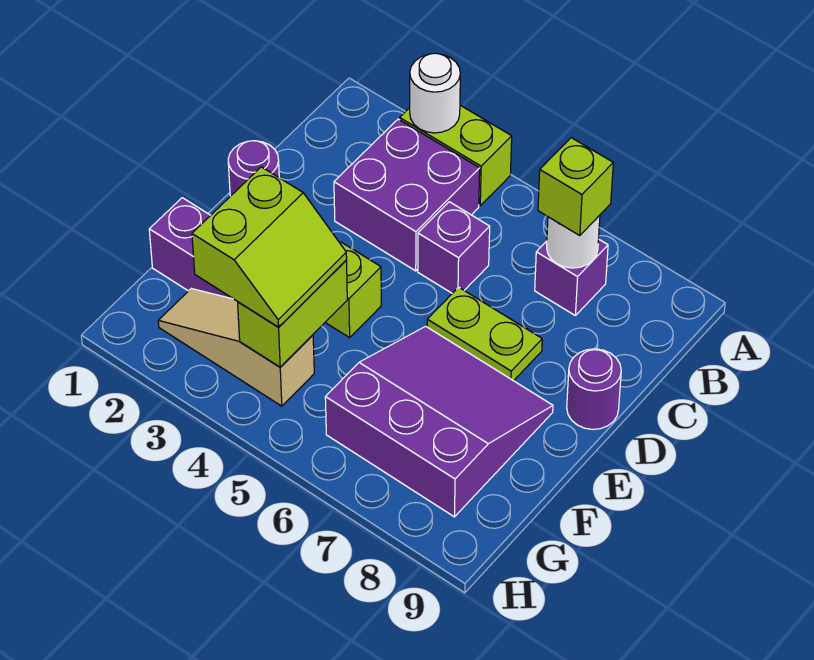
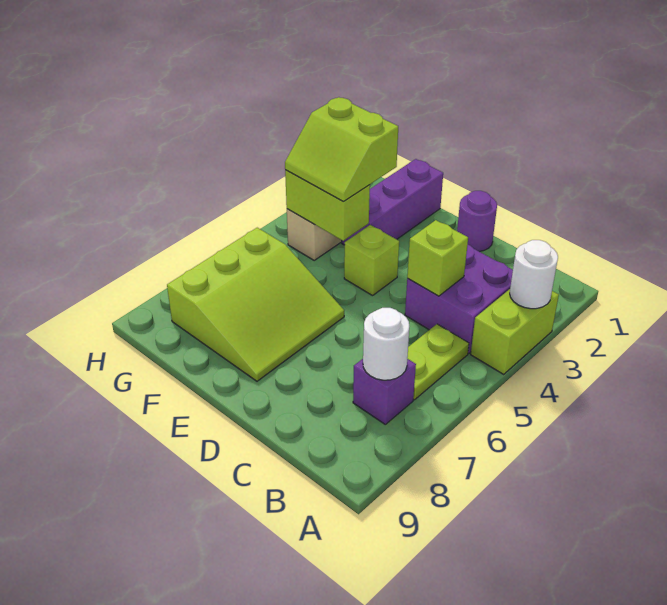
lime 1x1 brick [538,138,613,236] -> lime 1x1 brick moved to [407,220,468,296]
purple 1x1 brick [418,202,490,293] -> none
lime 1x2 plate [427,287,542,381] -> lime 1x2 plate moved to [407,324,469,400]
purple 1x1 round brick [567,349,621,429] -> none
purple 3x3 slope [325,326,553,517] -> lime 3x3 slope [167,228,344,381]

